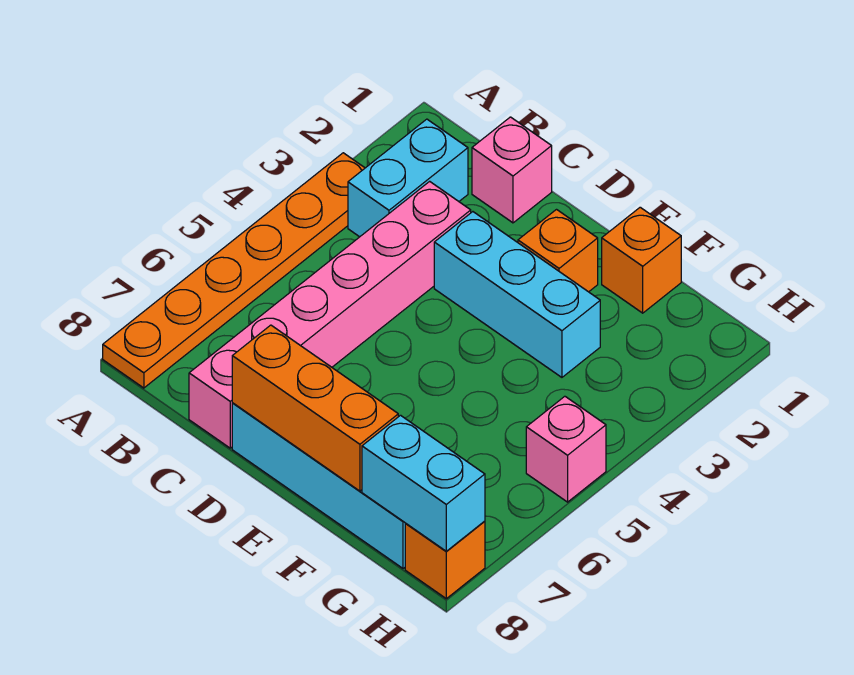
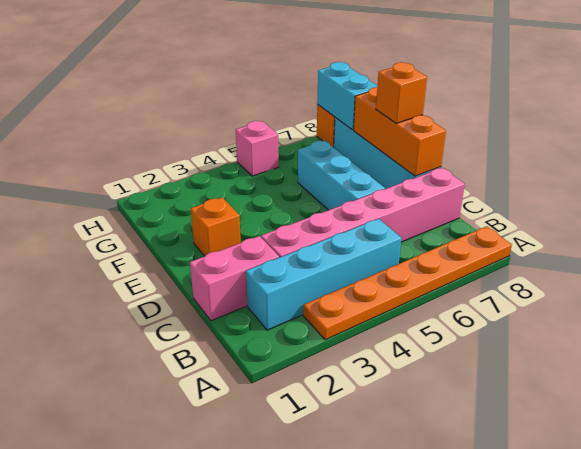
cyan 1x2 brick [348,119,468,237] -> cyan 1x4 brick [246,219,402,330]
pink 1x1 brick [472,117,552,223] -> pink 1x2 brick [190,236,279,321]
cyan 1x3 brick [434,212,600,377] -> cyan 1x3 brick moved to [298,141,385,210]
orange 1x1 brick [602,207,681,313] -> orange 1x1 brick moved to [376,62,427,123]

